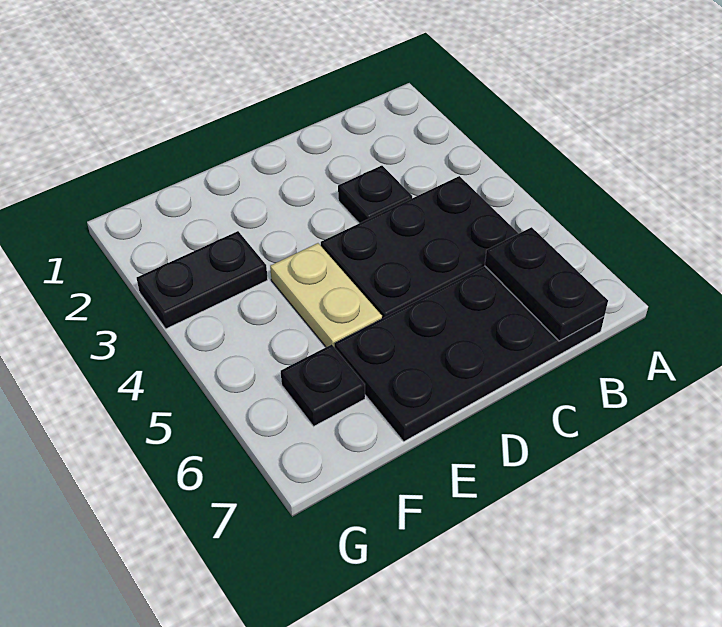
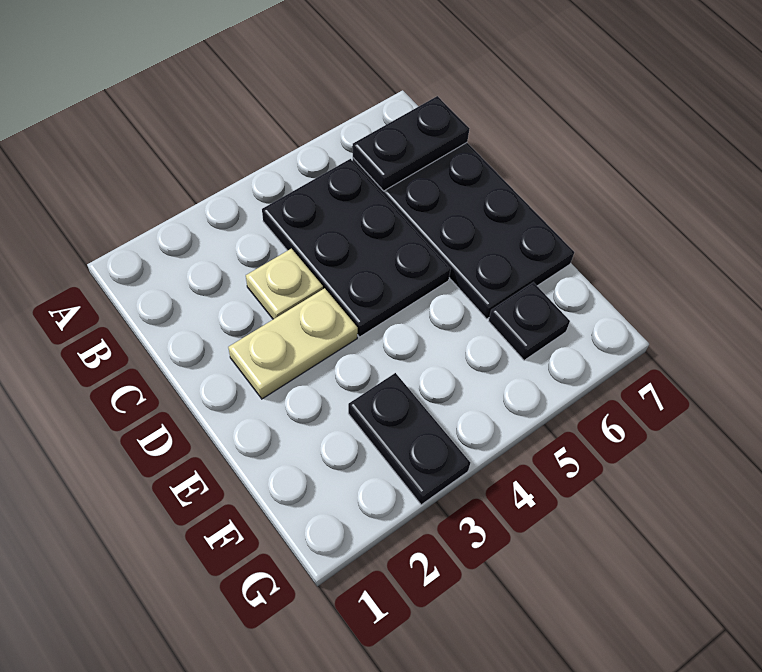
black 1x1 plate [338,166,412,223] -> tan 1x1 plate [246,249,323,319]
tan 1x2 plate [270,243,382,347] -> tan 1x2 plate moved to [228,288,358,399]

